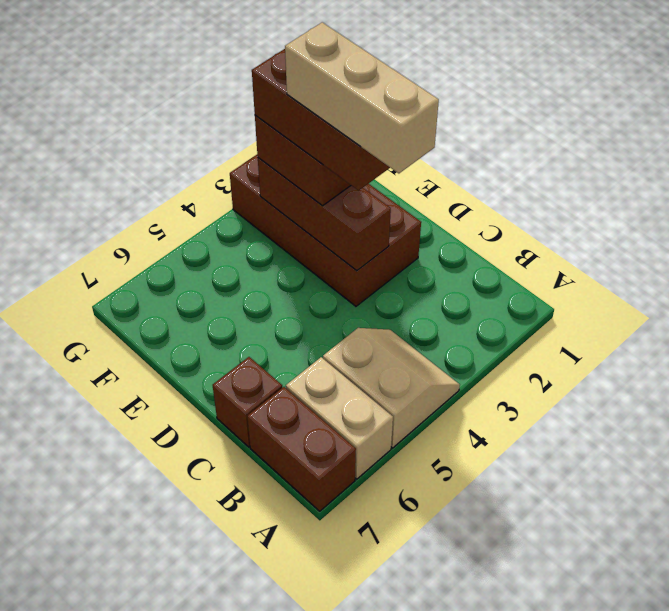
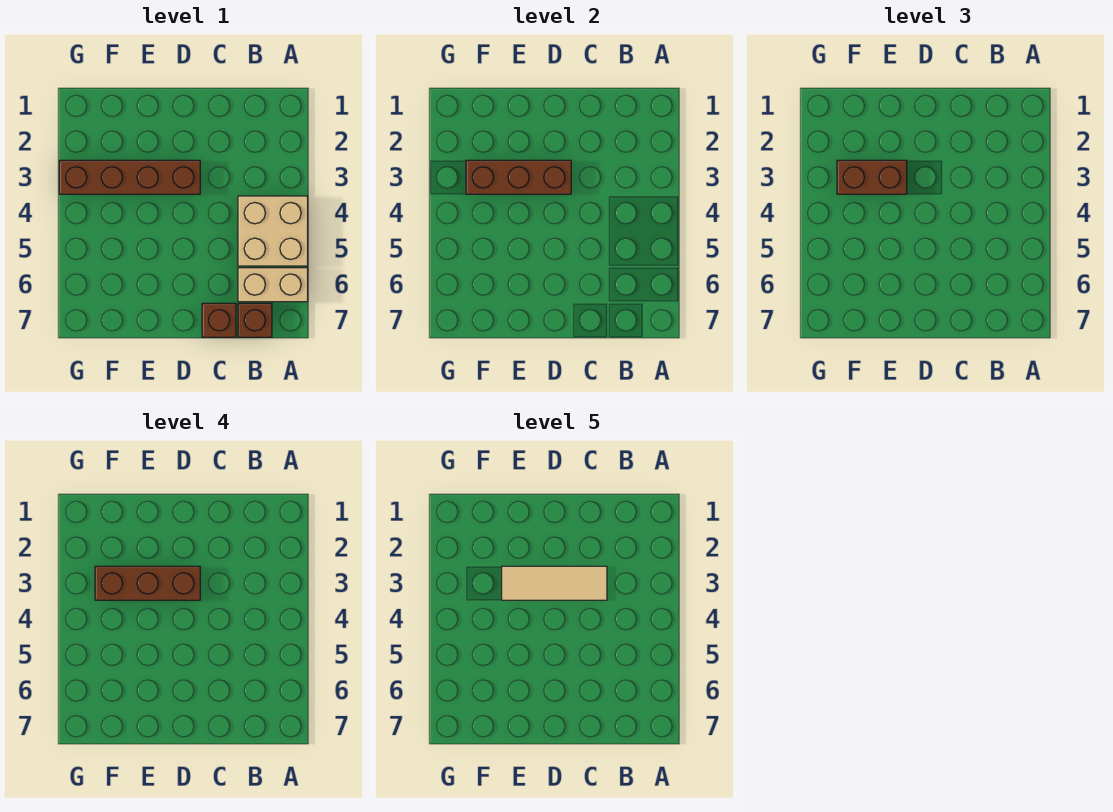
tan 2x2 slope [323,328,460,448] -> tan 2x2 brick [238,196,308,266]
brown 1x2 brick [247,387,356,511] -> brown 1x1 brick [238,303,272,337]
tan 1x3 brick [285,22,439,173] -> tan 1x3 tile [502,566,607,600]
brown 2x4 brick [230,155,421,306] -> brown 1x4 brick [59,160,200,194]

